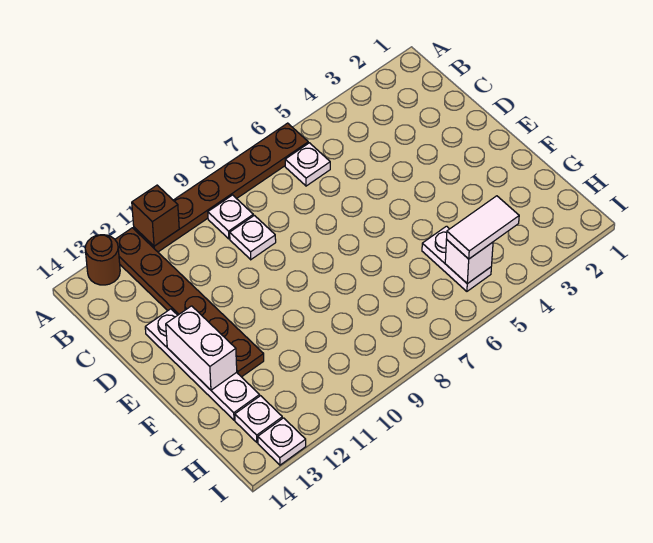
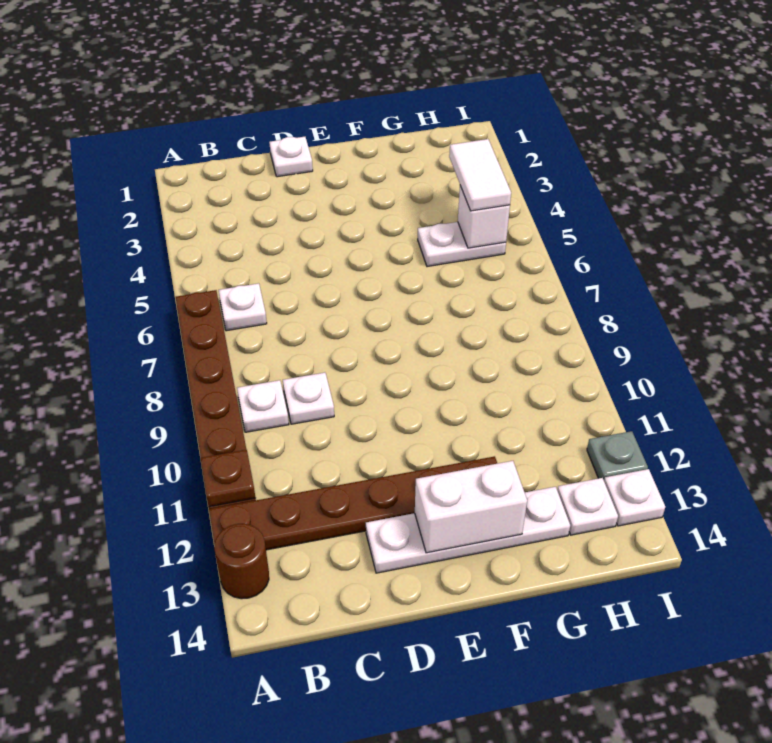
brown 1x1 brick [132,185,179,246] -> brown 1x1 plate [200,450,255,507]
none -> white 1x1 plate [269,137,313,177]
none -> grey 1x1 plate [587,431,648,480]

